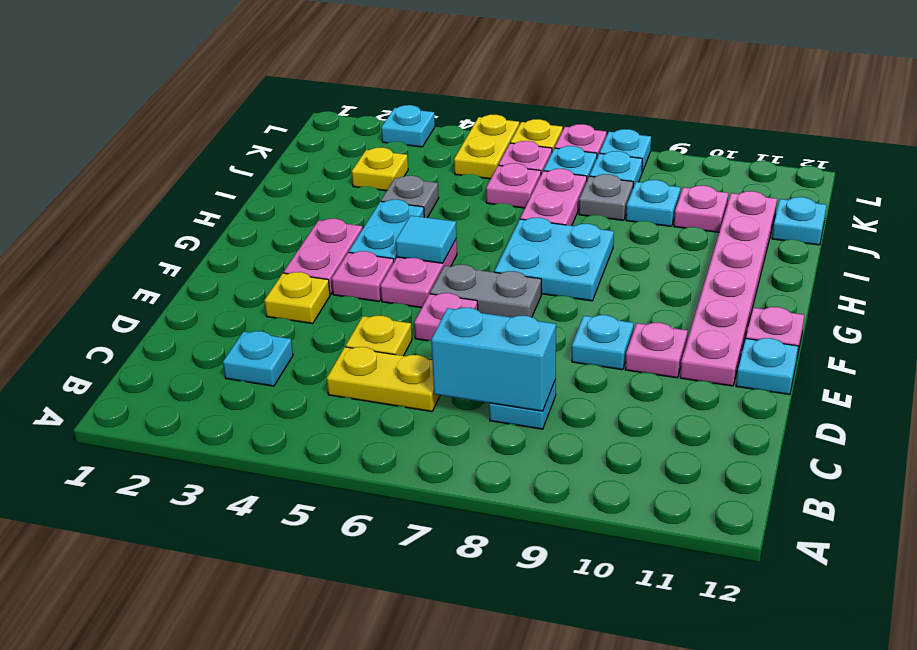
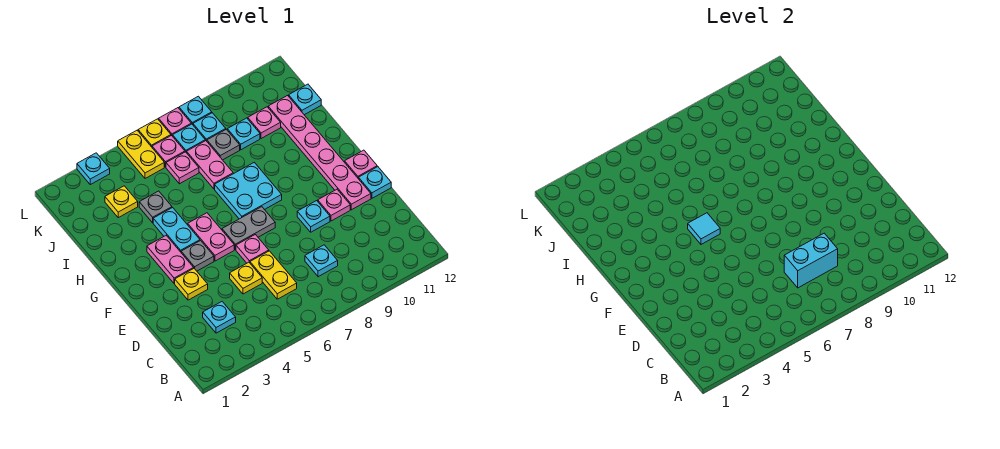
yellow 1x2 plate [327,347,440,412] -> yellow 1x2 plate turned to [250,251,297,299]
pink 1x1 plate [332,251,394,301] -> grey 1x1 plate [181,241,214,271]

